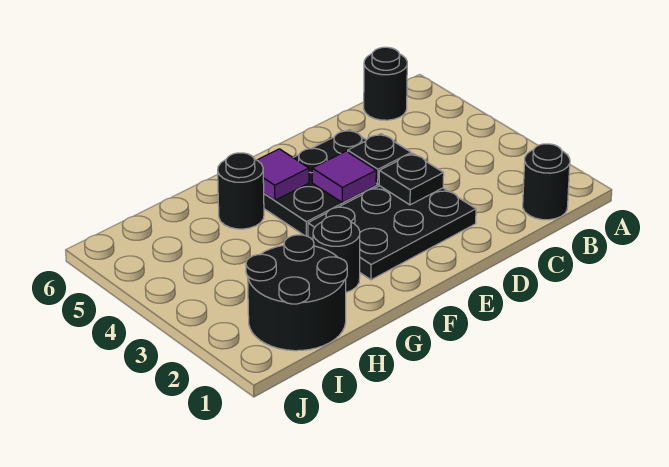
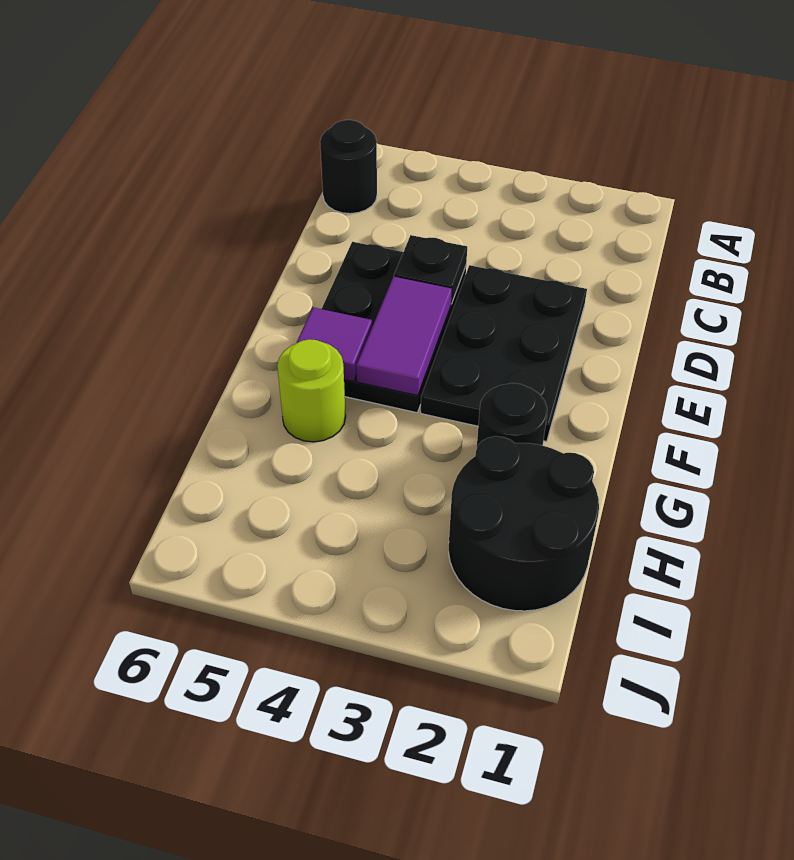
black 1x1 round brick [523,144,570,220] -> none
black 1x1 plate [379,153,444,205] -> none
purple 1x1 tile [312,151,376,203] -> purple 1x2 tile [356,277,452,396]
black 1x1 round brick [218,153,264,229] -> lime 1x1 round brick [277,339,346,442]

